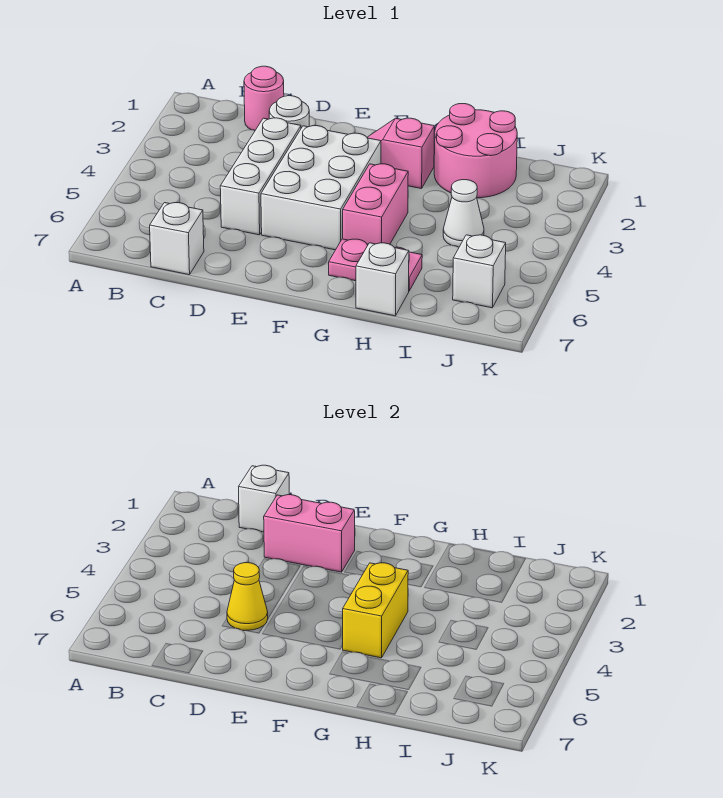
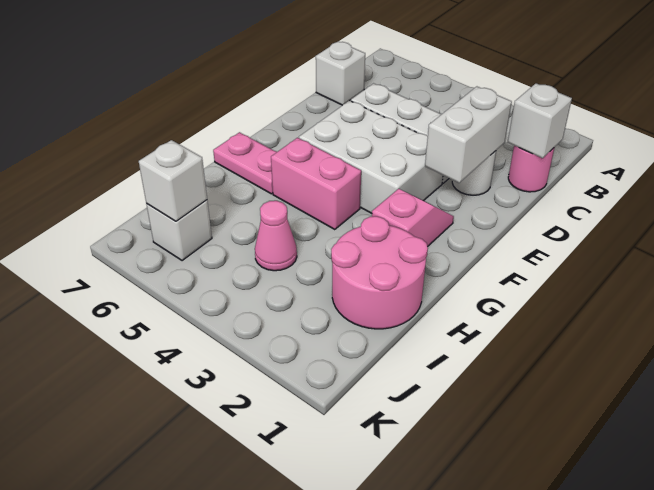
pink 1x2 brick [264,495,355,572] -> white 1x2 brick [425,87,512,183]
yellow 1x1 cone [227,563,268,631] -> none
yellow 1x2 brick [343,563,408,658] -> none
pink 1x2 plate [329,239,422,291] -> pink 1x2 plate turned to [213,132,277,194]
white 1x1 brick [356,243,409,316] -> white 1x1 brick moved to [139,140,207,221]
white 1x1 cone [443,180,484,247] -> pink 1x1 cone [255,201,297,271]

